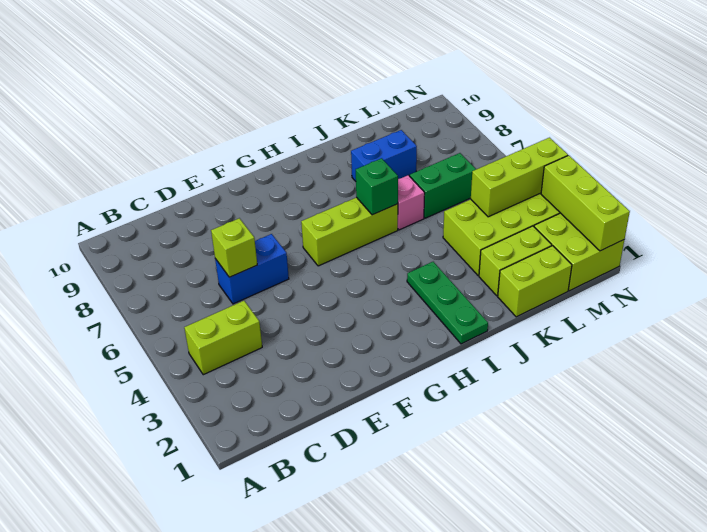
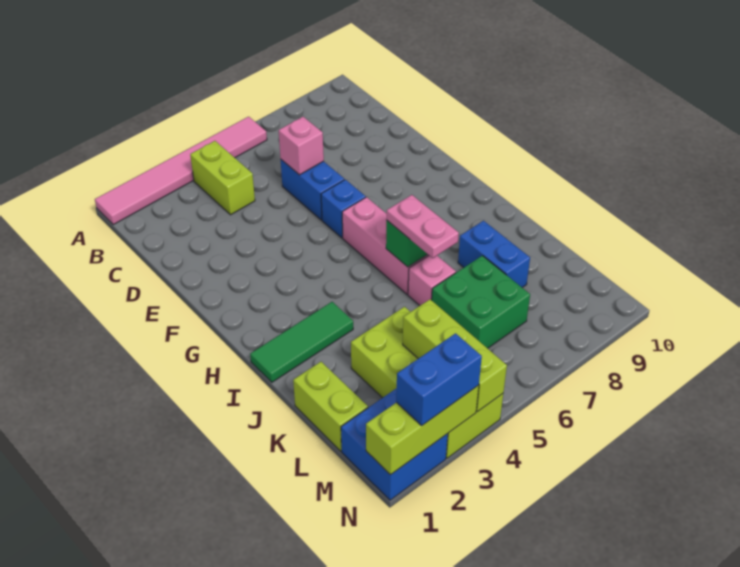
none -> pink 1x6 tile [95,117,267,224]
lime 1x1 brick [211,218,257,277] -> pink 1x1 brick [279,117,324,175]
none -> blue 1x1 brick [321,180,366,238]
lime 1x3 brick [301,197,398,266] -> pink 1x3 brick [342,197,429,294]
green 1x3 plate [407,262,488,344] -> green 1x3 tile [250,302,353,382]
none -> pink 1x2 plate [386,195,459,258]
lime 1x2 brick [479,226,552,296] -> none
green 1x2 brick [410,153,476,218] -> green 2x2 brick [432,256,530,348]
lime 2x2 brick [534,213,625,291] -> blue 2x2 brick [341,388,448,500]
none -> blue 1x2 brick [396,333,482,425]

